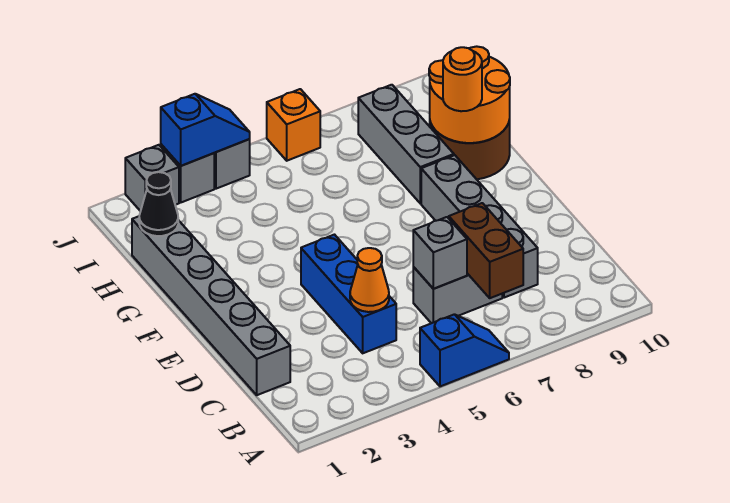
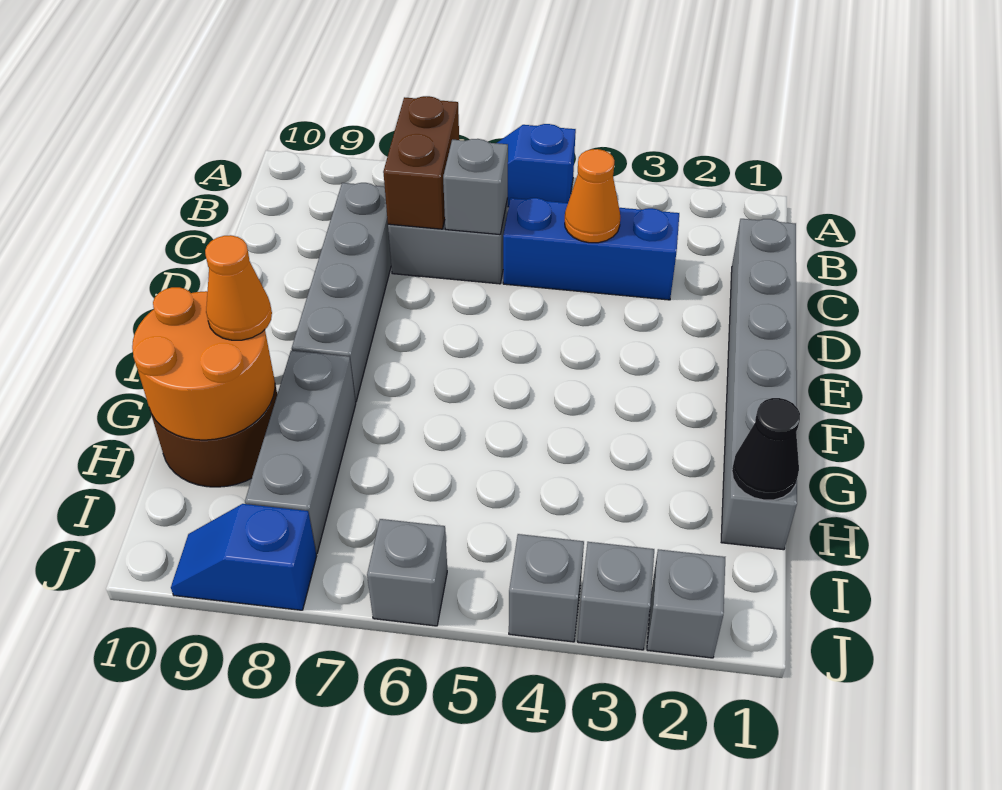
blue 1x3 brick [301,235,396,353] -> blue 1x3 brick turned to [503,198,679,300]
orange 1x1 round brick [443,47,482,111] -> orange 1x1 cone [205,235,272,340]
blue 1x2 slope [161,94,250,166] -> blue 1x2 slope moved to [171,504,317,610]
orange 1x1 brick [267,89,320,161] -> grey 1x1 brick [367,519,447,626]

